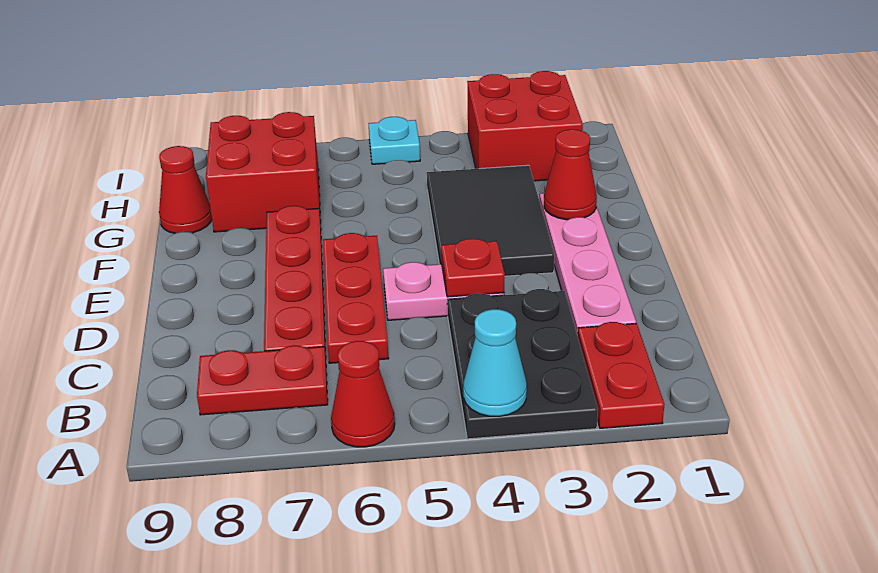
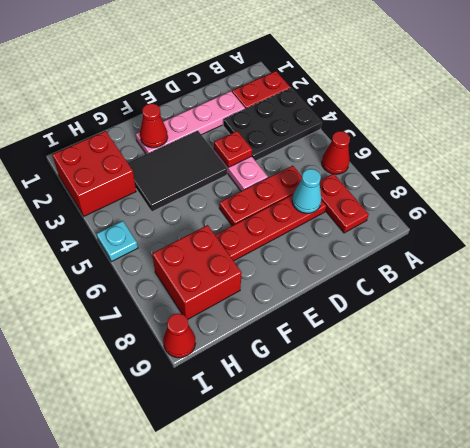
cyan 1x1 cone [463,309,527,416] -> cyan 1x1 cone moved to [292,169,322,213]
red 1x1 cone [159,146,212,233] -> red 1x1 cone moved to [163,313,196,358]

